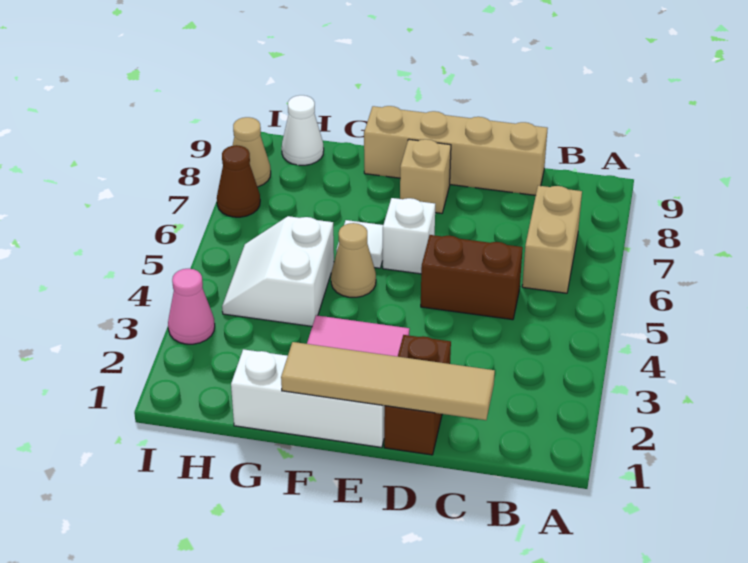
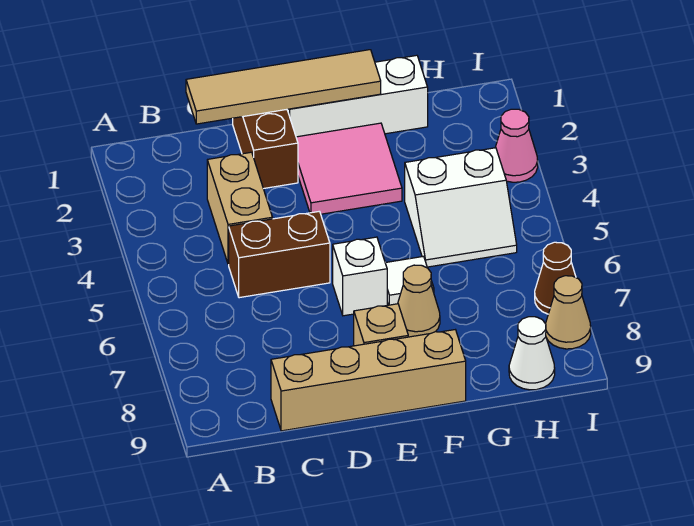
tan 1x2 brick [522,186,582,293] -> tan 1x2 brick moved to [207,152,273,264]
tan 1x1 cone [331,223,376,297] -> tan 1x1 cone moved to [398,265,440,337]
white 2x2 slope [222,216,334,326] -> white 2x2 slope turned to [405,148,517,267]

